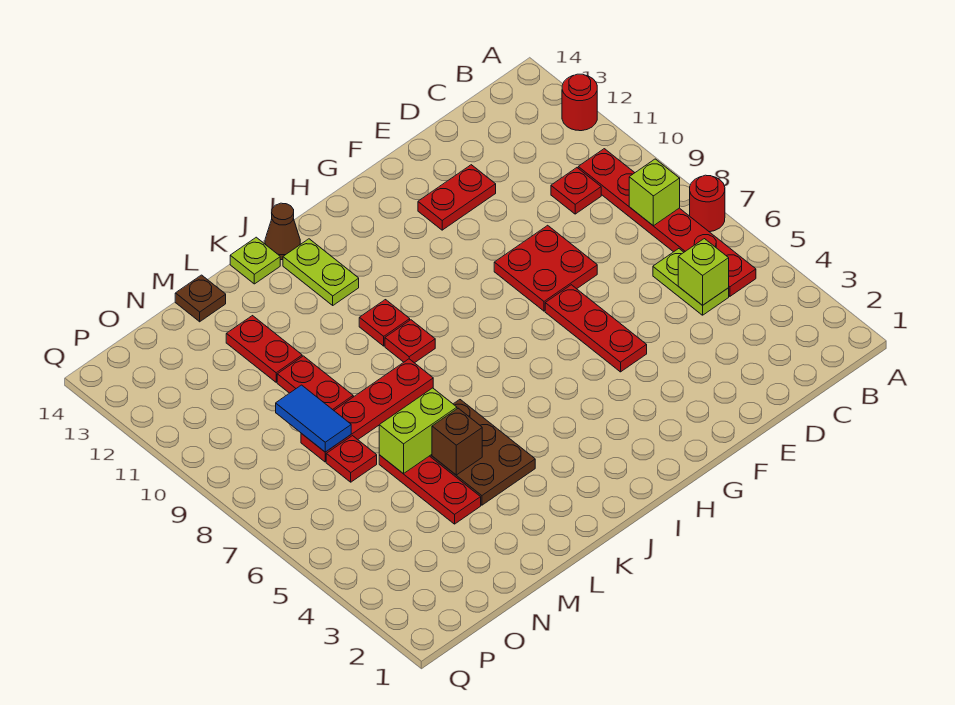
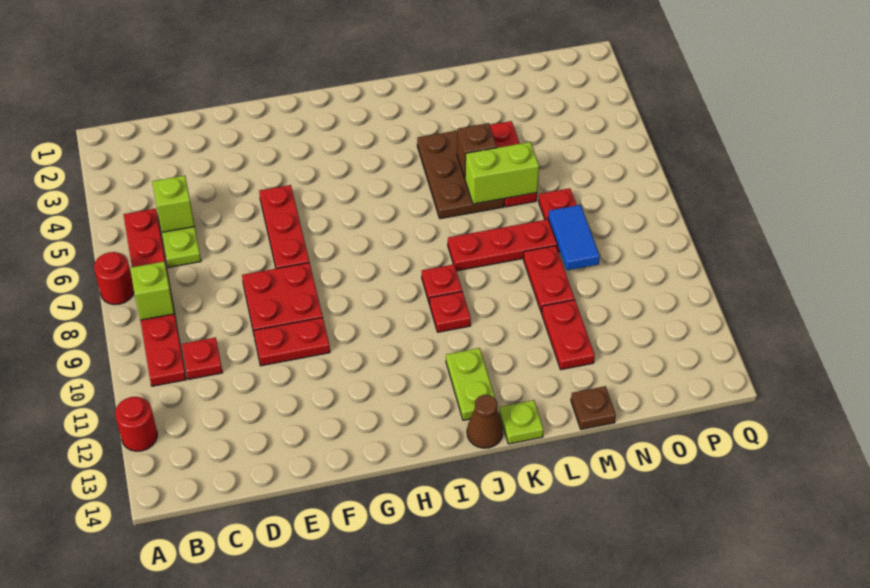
red 1x2 plate [418,165,496,230] -> red 1x2 plate moved to [254,318,330,366]

